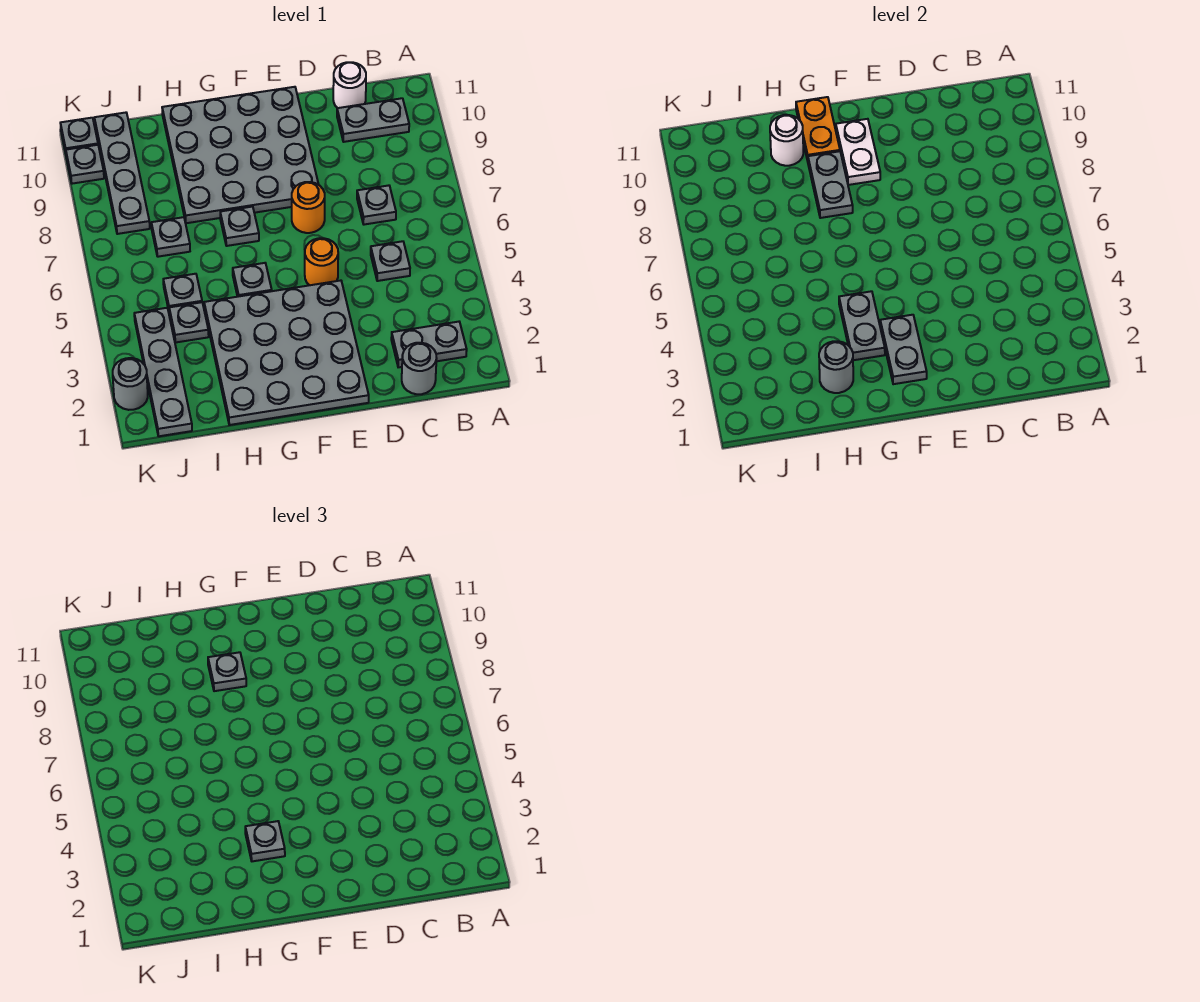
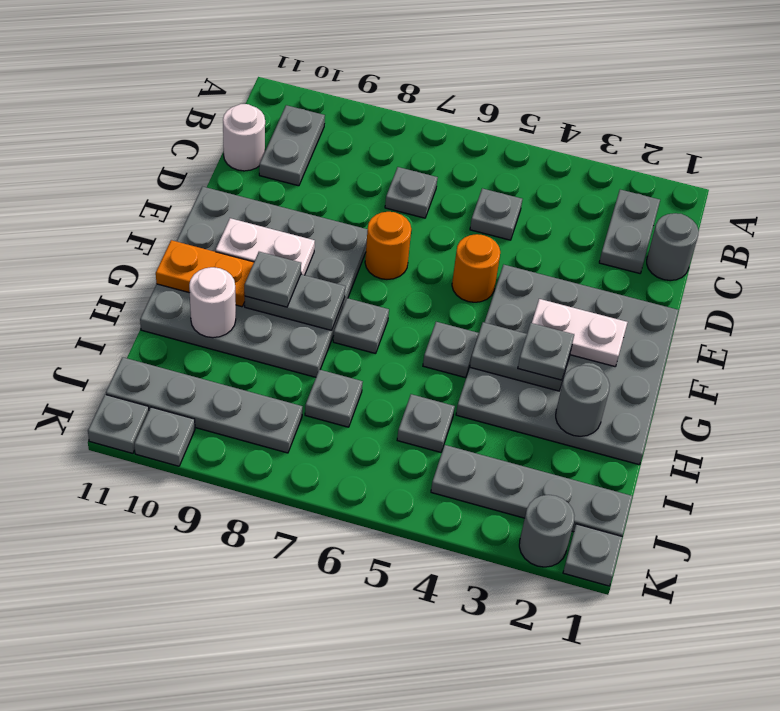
grey 1x2 plate [880,315,927,384] -> white 1x2 plate [532,299,628,366]
grey 1x1 plate [169,302,209,342] -> grey 1x1 plate moved to [563,524,622,586]

